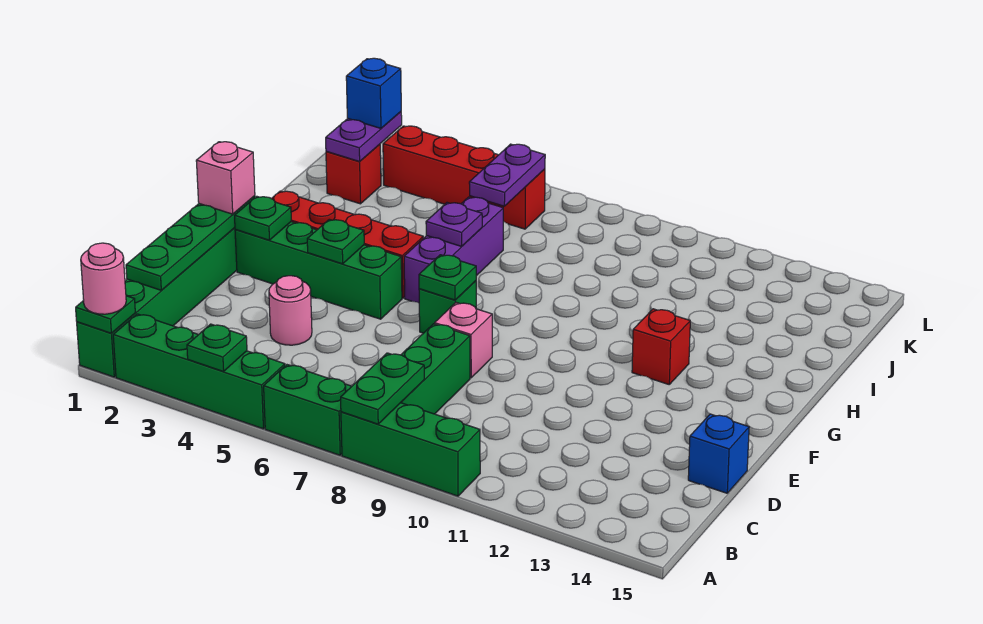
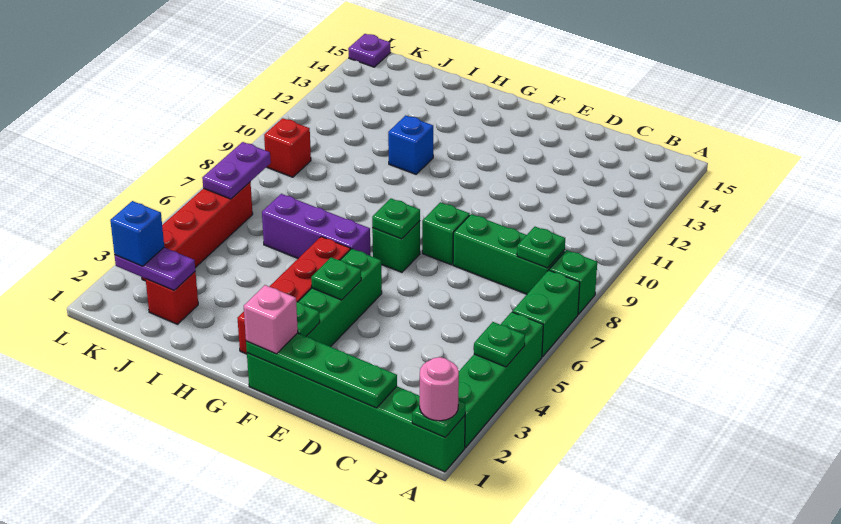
green 1x3 brick [341,403,480,496] -> green 1x1 brick [549,250,597,314]
green 1x2 plate [341,353,424,424] -> green 1x1 plate [517,227,565,268]
pink 1x1 round brick [269,276,312,345] -> none
blue 1x1 brick [688,414,749,493] -> blue 1x1 brick moved to [388,115,433,174]
pink 1x1 brick [435,302,492,378] -> green 1x1 brick [422,202,470,265]
red 1x1 brick [632,309,690,384] -> red 1x1 brick moved to [264,118,311,177]
purple 1x1 plate [426,203,482,246] -> purple 1x1 plate moved to [348,34,391,67]
purple 1x2 plate [469,144,545,206] -> purple 1x2 plate turned to [202,142,271,199]

